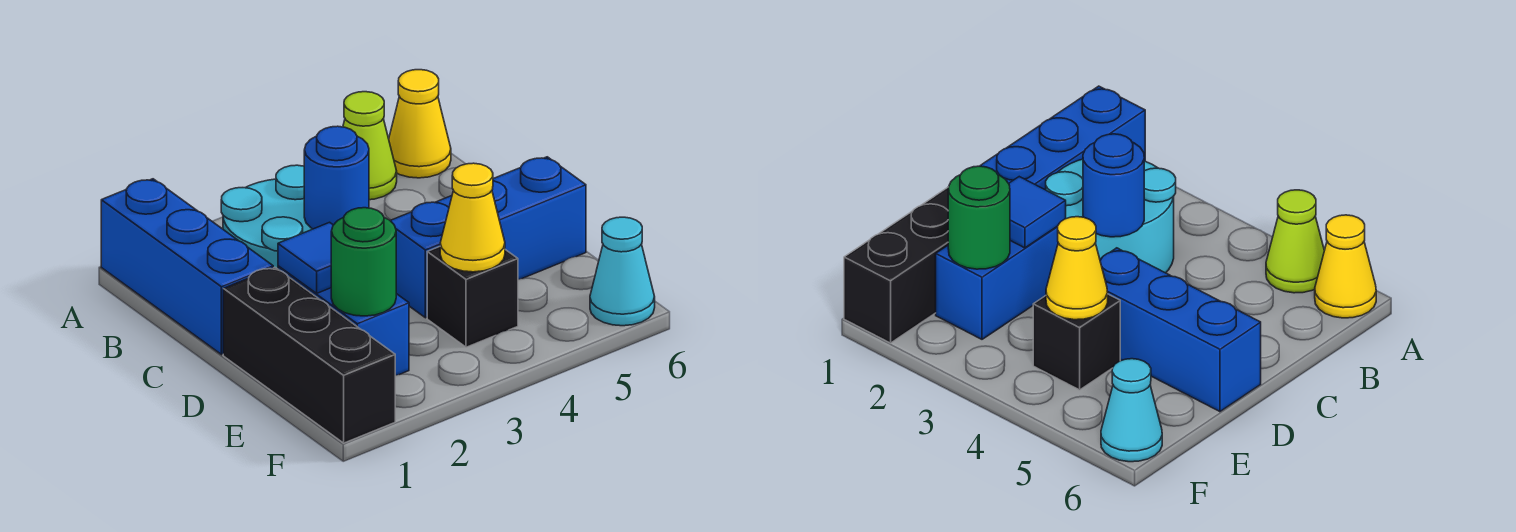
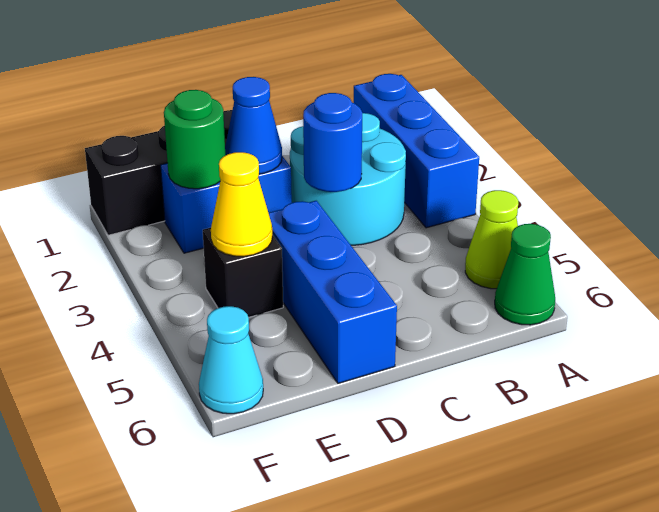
blue 1x3 brick [101,179,273,355] -> blue 1x3 brick turned to [354,74,479,228]
yellow 1x1 cone [389,70,451,178] -> green 1x1 cone [495,224,555,325]
blue 1x1 tile [278,222,333,293] -> blue 1x1 cone [225,77,282,174]

